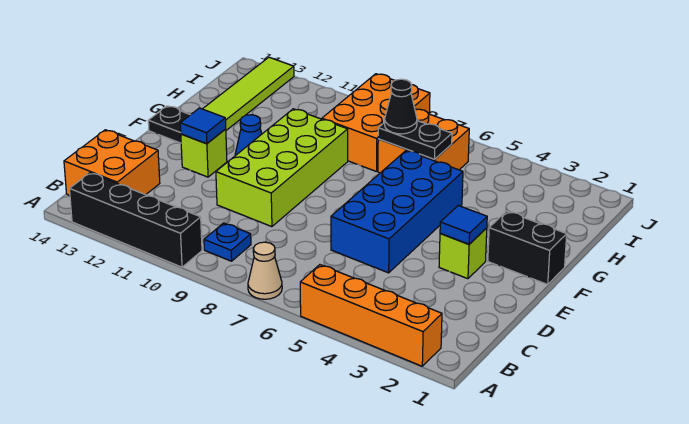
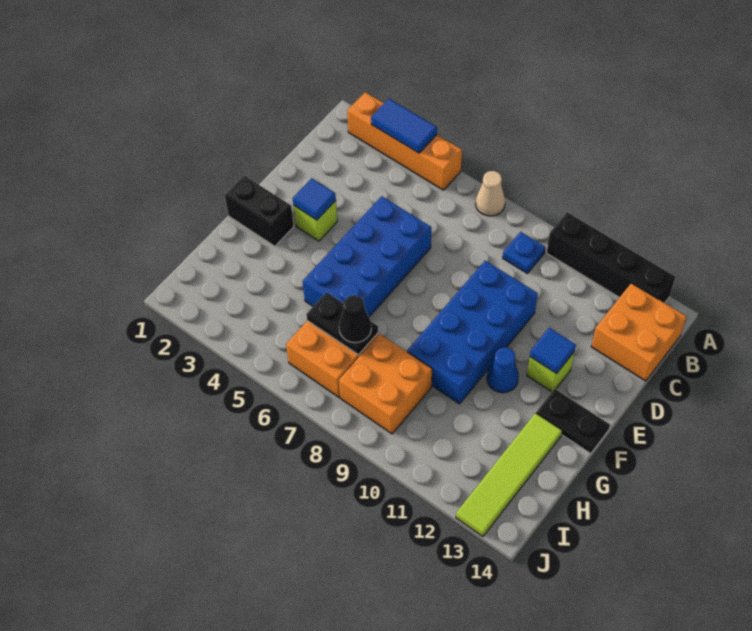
none -> blue 1x2 tile [371,99,437,153]
lime 2x4 brick [216,109,348,227] -> blue 2x4 brick [407,261,538,404]
orange 2x3 brick [322,74,430,172] -> orange 2x2 brick [339,334,432,434]

